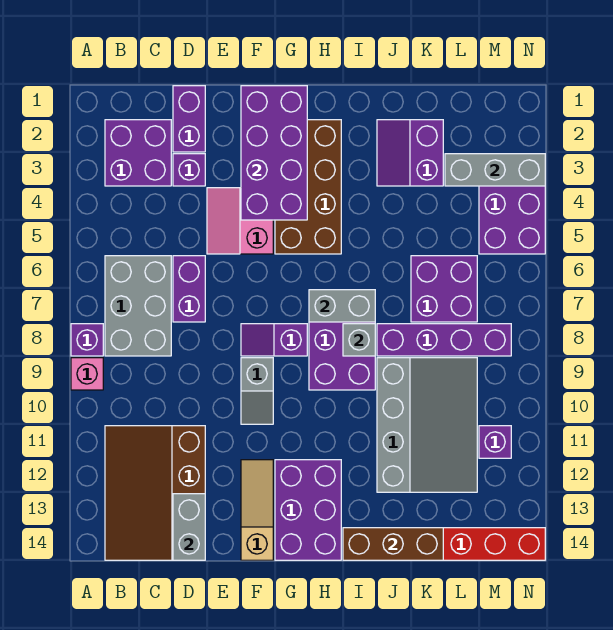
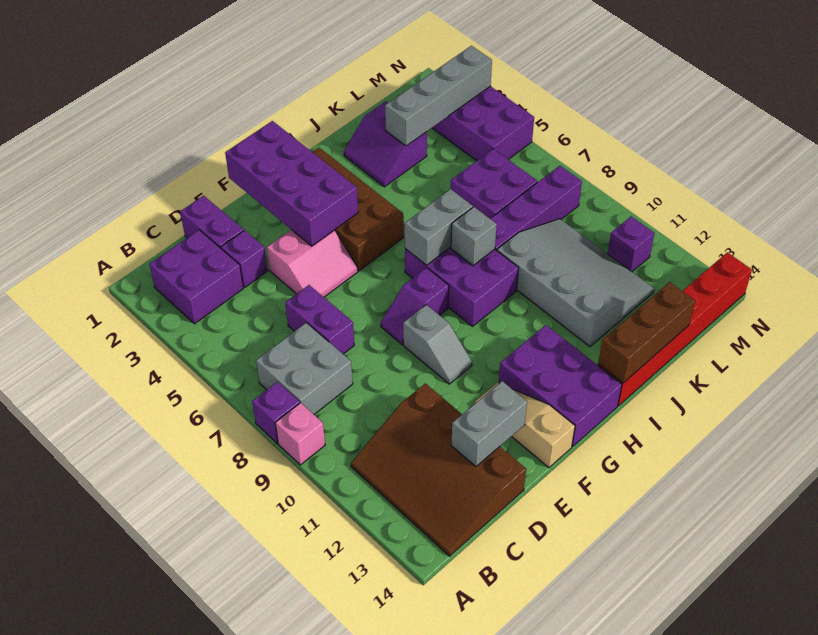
grey 2x3 brick [105,256,171,356] -> grey 2x2 brick [256,323,353,414]
grey 1x2 brick [173,494,205,560] -> grey 1x2 brick turned to [451,381,527,466]
pink 2x2 slope [207,188,273,254] -> pink 2x2 slope turned to [267,230,358,297]
grey 1x3 brick [445,154,545,186] -> grey 1x4 brick [385,46,492,146]

